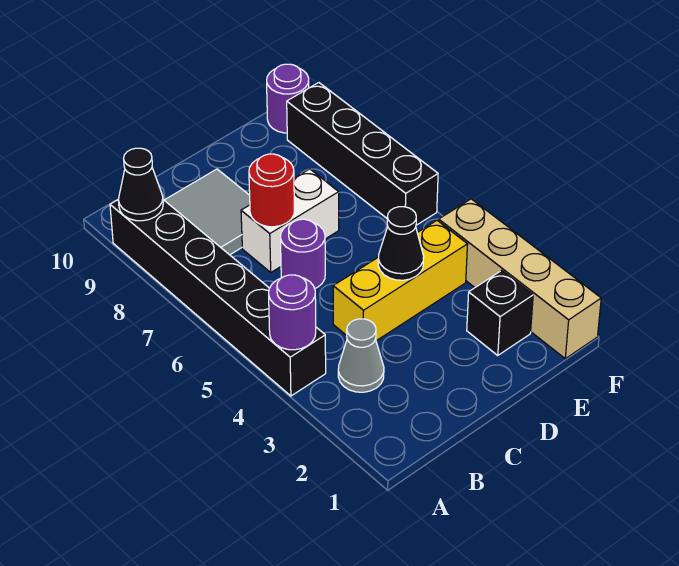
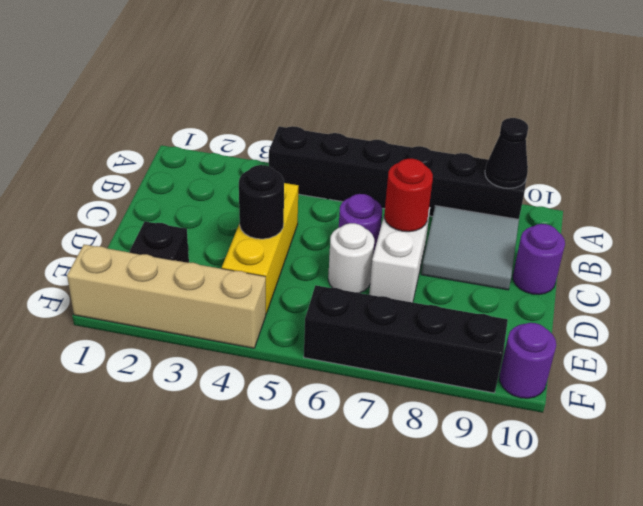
purple 1x1 round brick [269,275,316,350] -> purple 1x1 round brick moved to [513,224,565,295]
grey 1x1 cone [338,319,384,392] -> none
black 1x1 cone [378,207,424,280] -> black 1x1 round brick [239,165,284,239]
none -> white 1x1 round brick [328,223,374,293]

